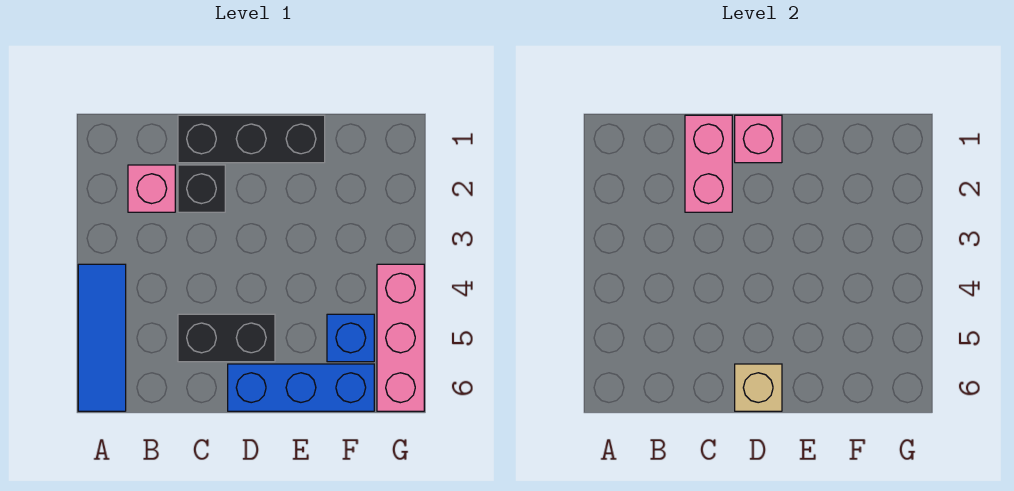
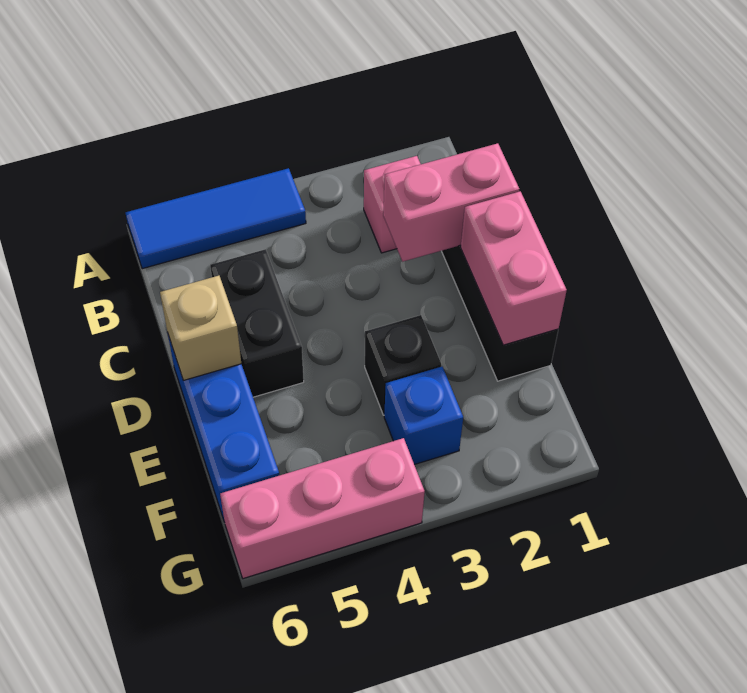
black 1x1 brick [178,165,225,212] -> black 1x1 brick moved to [365,315,441,415]
pink 1x1 brick [735,115,782,163] -> pink 1x2 brick [461,191,567,345]
blue 1x1 brick [327,314,374,362] -> blue 1x1 brick moved to [384,367,463,465]

